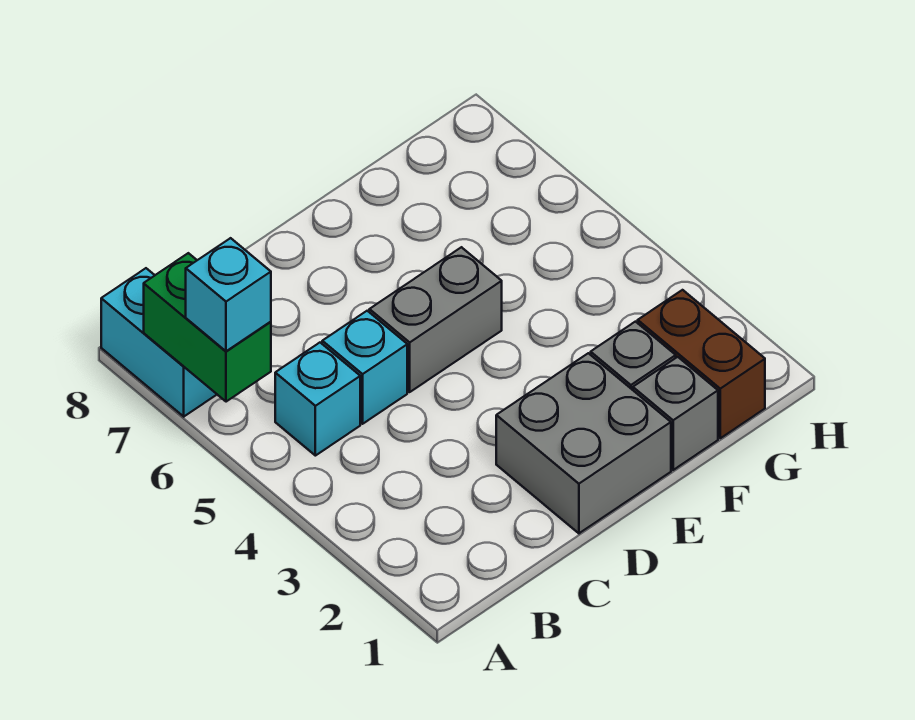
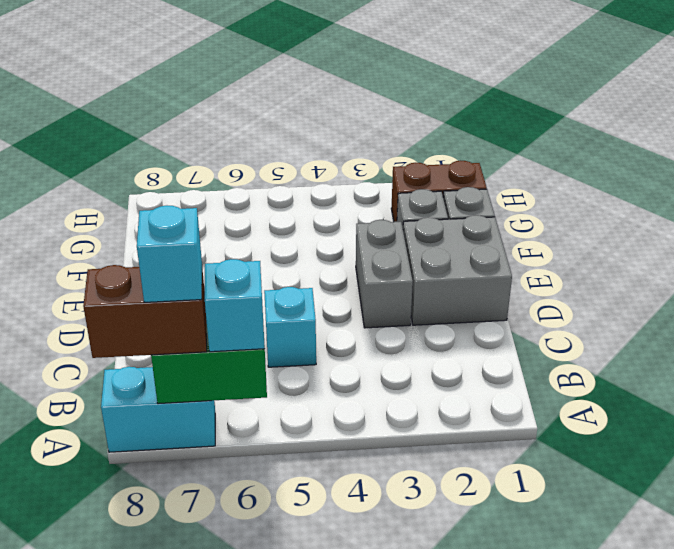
none -> brown 1x2 brick [83,265,207,358]
cyan 1x1 brick [275,343,360,456] -> cyan 1x1 brick moved to [137,206,202,302]
grey 1x2 brick [369,247,502,392] -> grey 1x2 brick moved to [356,220,413,328]

